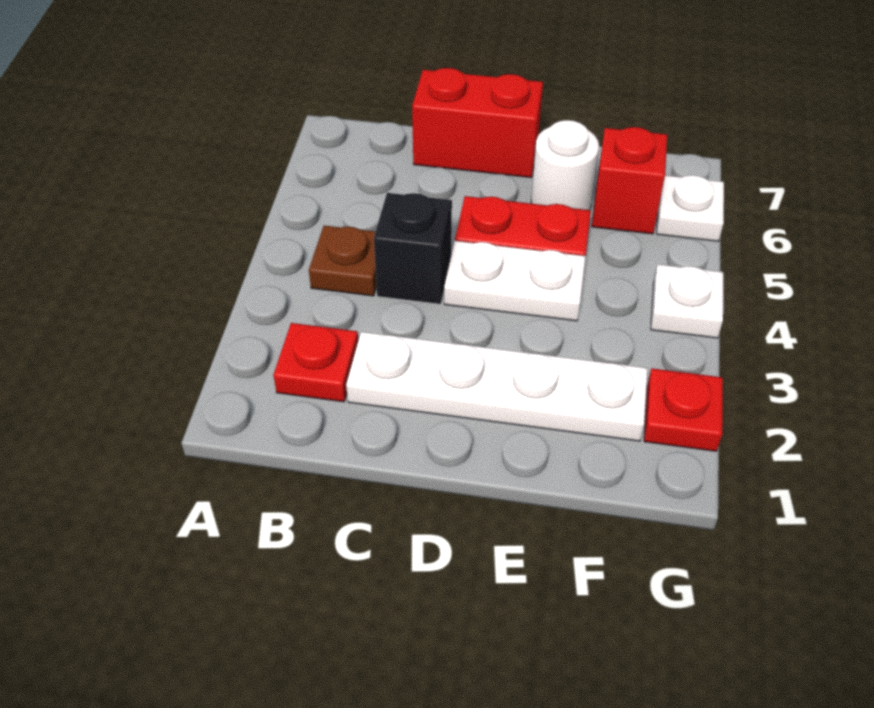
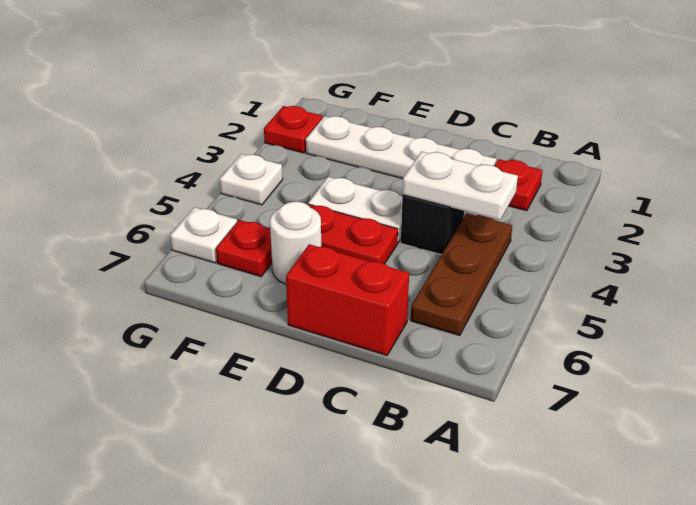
brown 1x1 plate [309,226,377,296] -> brown 1x3 plate [411,213,512,336]
none -> white 1x2 plate [402,152,518,220]
red 1x1 brick [592,127,667,234] -> red 1x1 plate [216,220,272,277]

